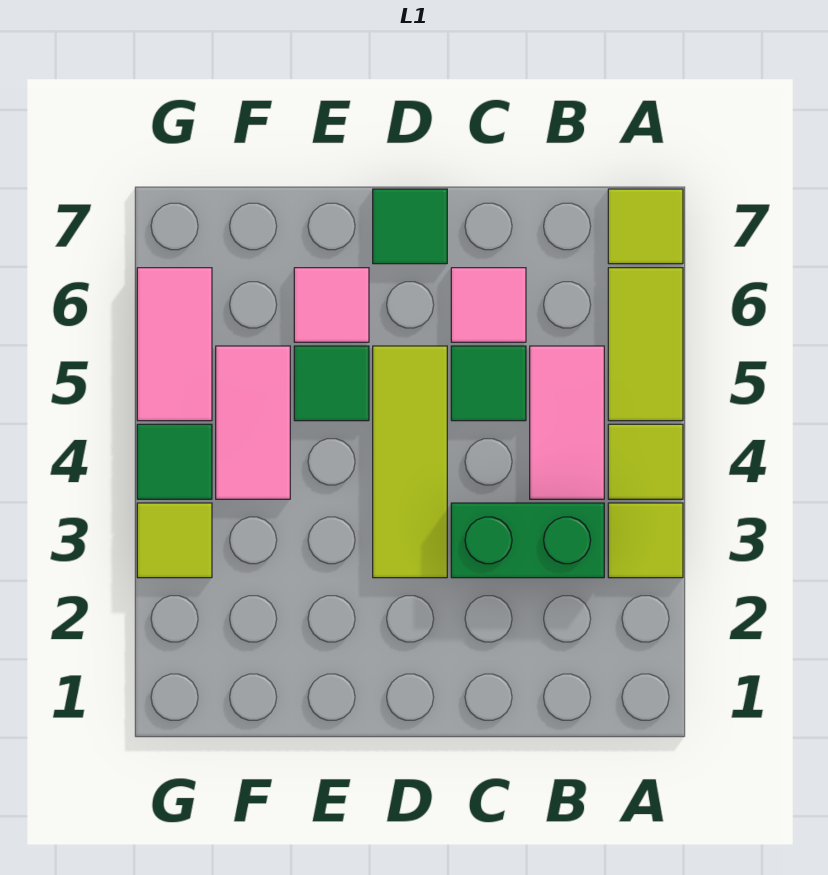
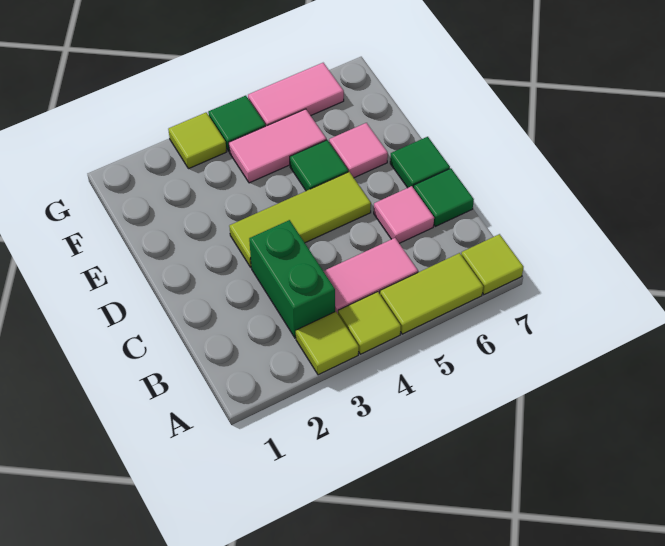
green 1x1 tile [451,346,526,421] -> green 1x1 tile moved to [414,168,474,226]

